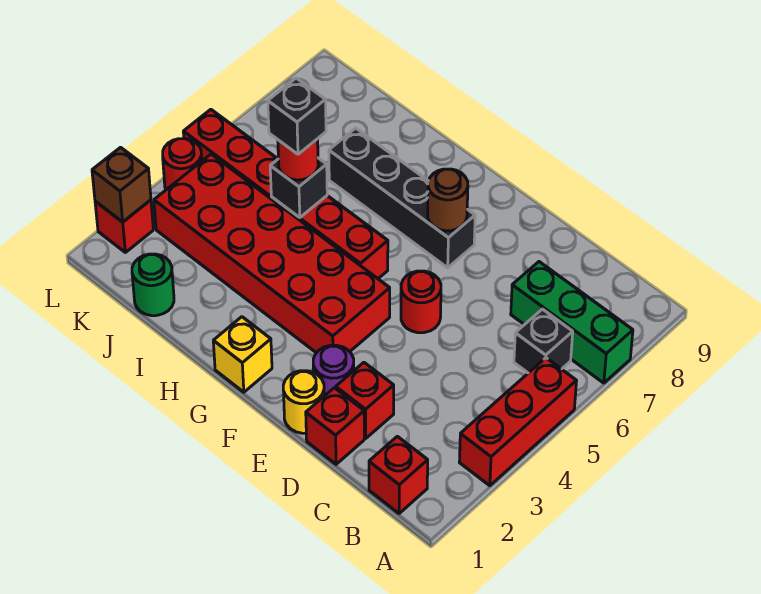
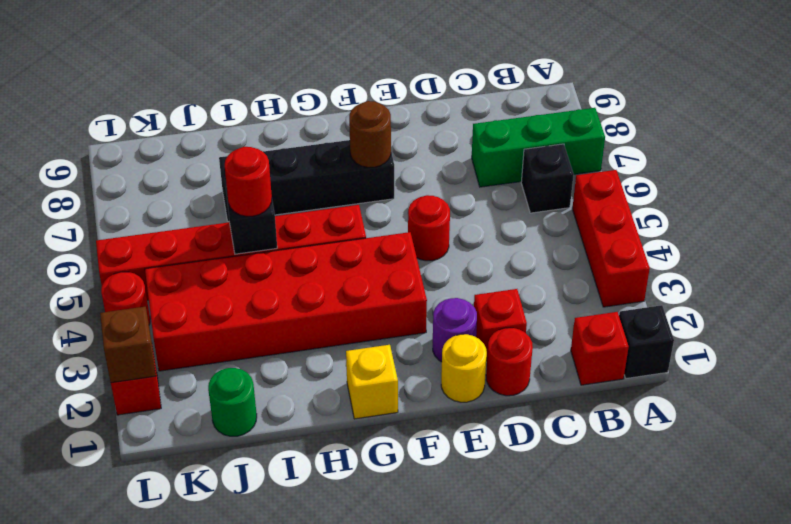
red 1x1 brick [306,388,364,464] -> red 1x1 round brick [486,328,533,396]
black 1x1 brick [268,78,326,154] -> black 1x1 brick moved to [619,305,674,379]

